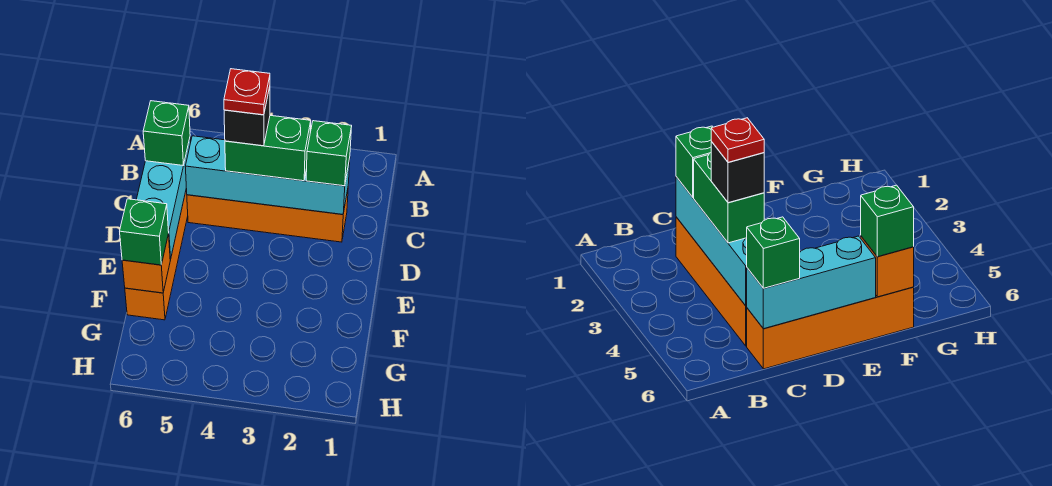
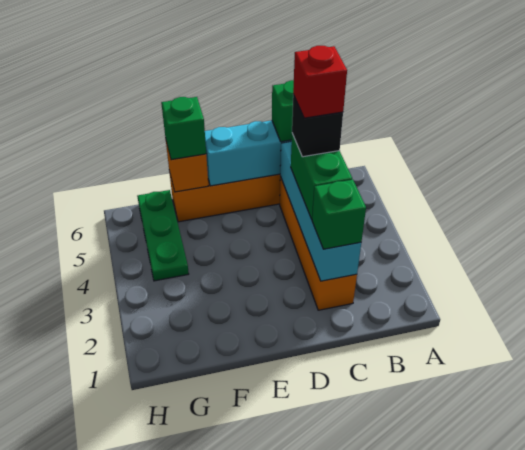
red 1x1 plate [224,69,270,115] -> red 1x1 brick [293,46,347,118]
none -> green 1x3 plate [137,190,189,281]

